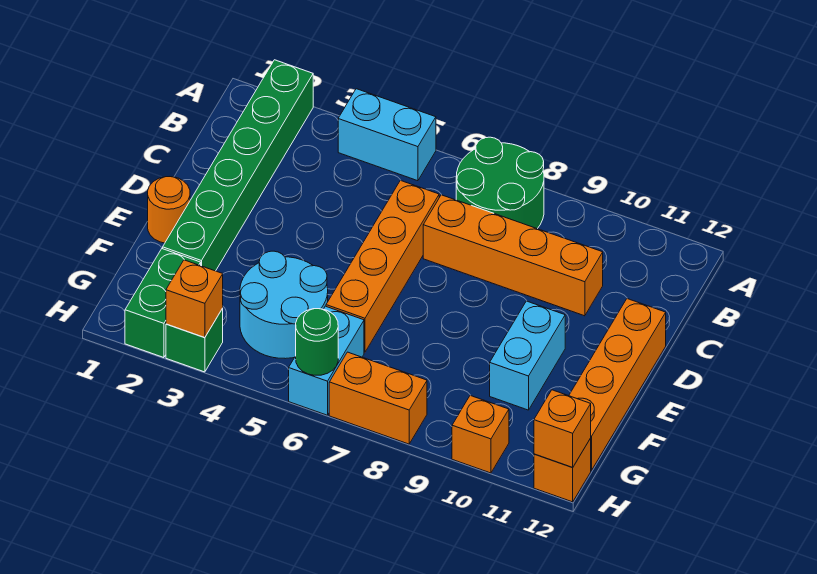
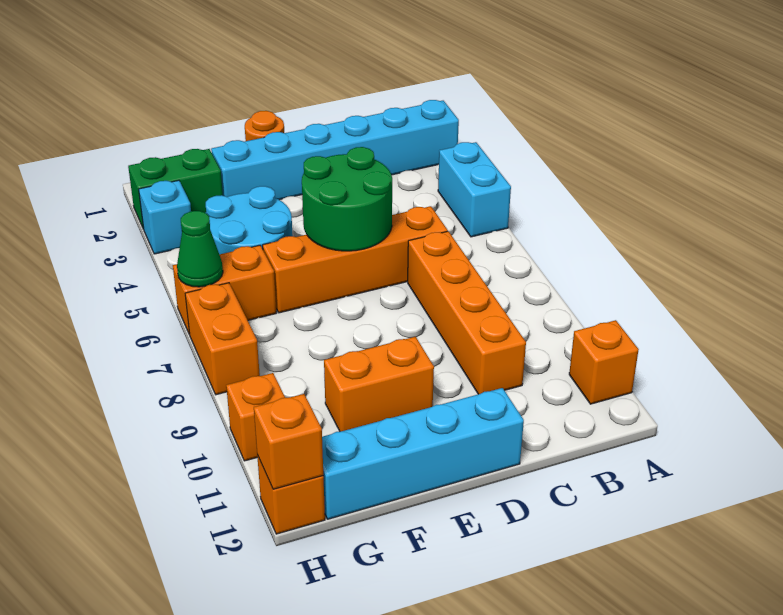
green 1x6 brick [163,60,313,271] -> cyan 1x6 brick [211,100,459,200]
green 2x2 round brick [456,137,544,229] -> green 2x2 round brick moved to [302,147,392,251]
orange 1x4 brick [569,299,666,470] -> cyan 1x4 brick [322,388,524,519]
cyan 1x2 brick [490,301,565,410] -> orange 1x2 brick [324,337,434,432]
cyan 1x2 brick [289,306,364,415] -> orange 1x2 brick [173,245,276,334]
green 1x1 brick [166,309,223,372] -> cyan 1x1 brick [139,180,191,254]
orange 1x1 brick [166,260,223,338] -> orange 1x1 brick moved to [569,320,639,404]
green 1x1 round brick [296,309,338,375] -> green 1x1 cone [177,211,223,287]

